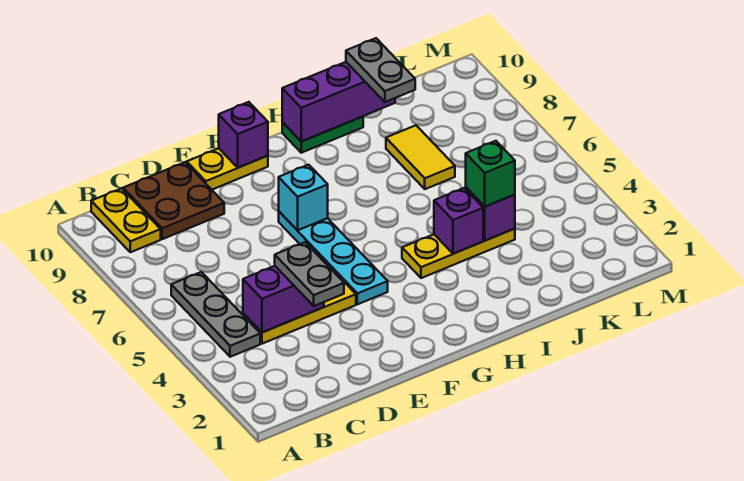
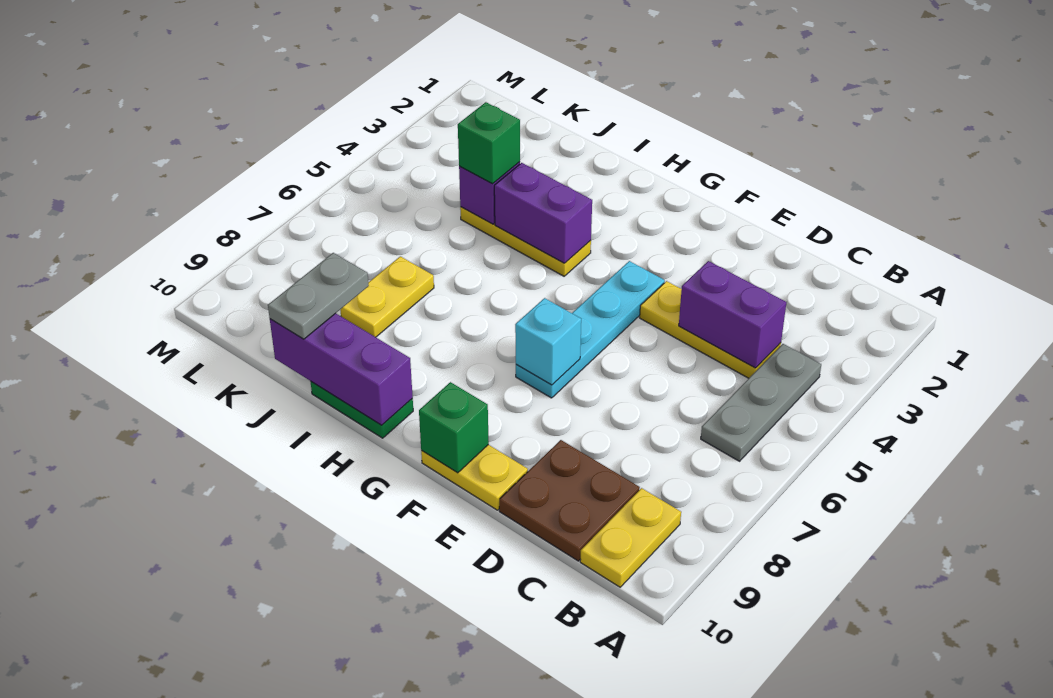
grey 1x2 plate [275,242,344,306] -> none
purple 1x1 brick [219,102,268,168] -> green 1x1 brick [419,382,489,473]
purple 1x1 brick [434,188,483,254] -> purple 1x2 brick [494,163,592,263]
yellow 1x2 tile [386,125,455,189] -> yellow 1x2 plate [340,256,434,337]

